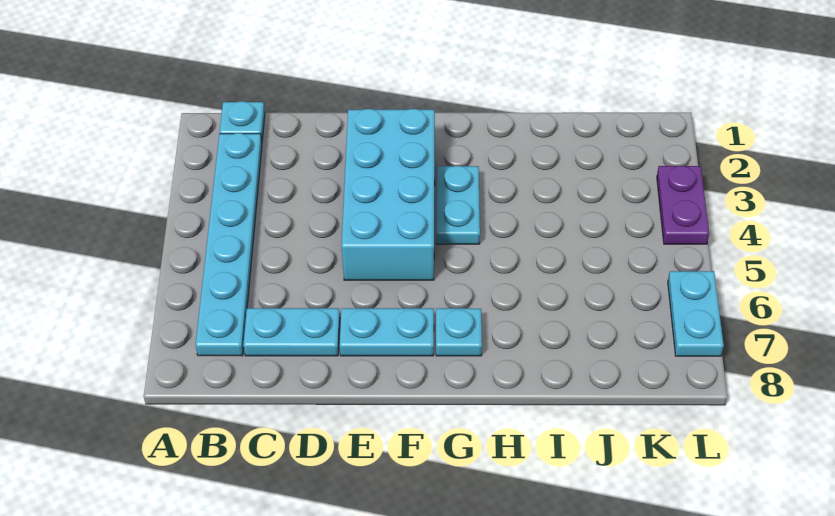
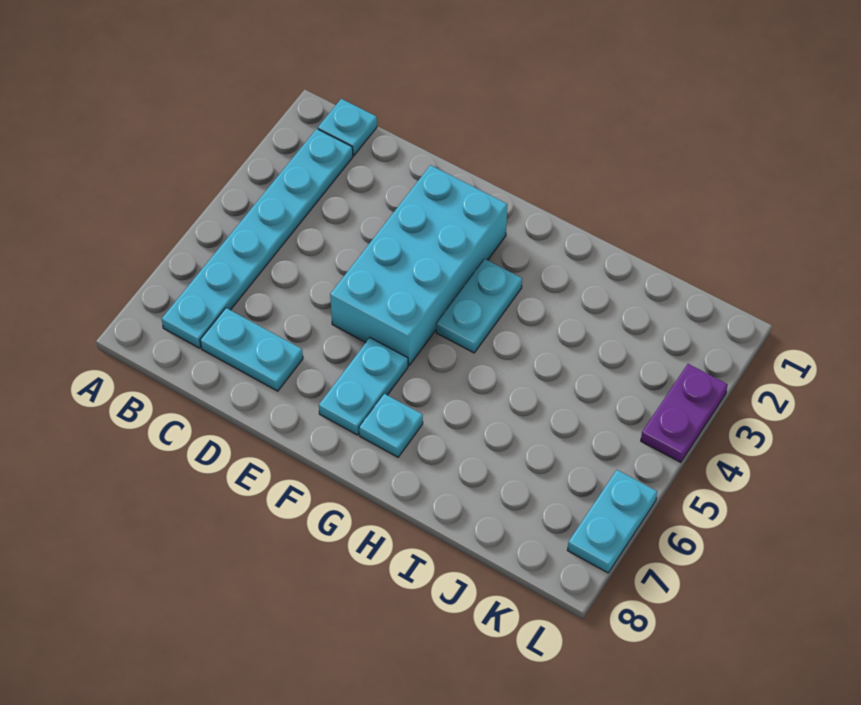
cyan 1x2 plate [340,308,434,356] -> cyan 1x2 plate turned to [319,338,408,435]

